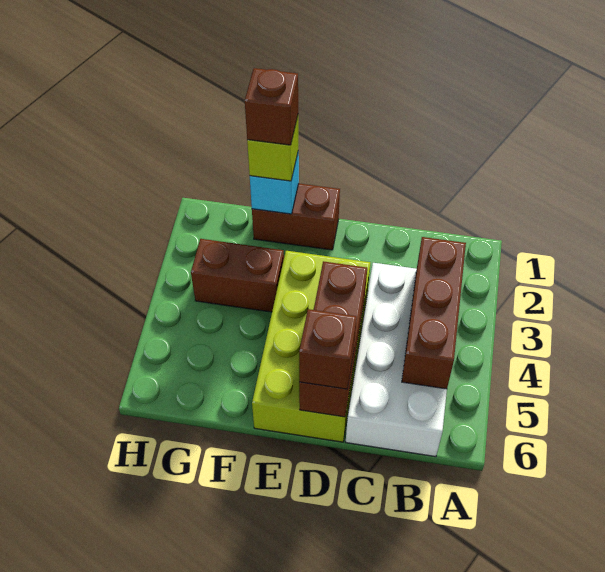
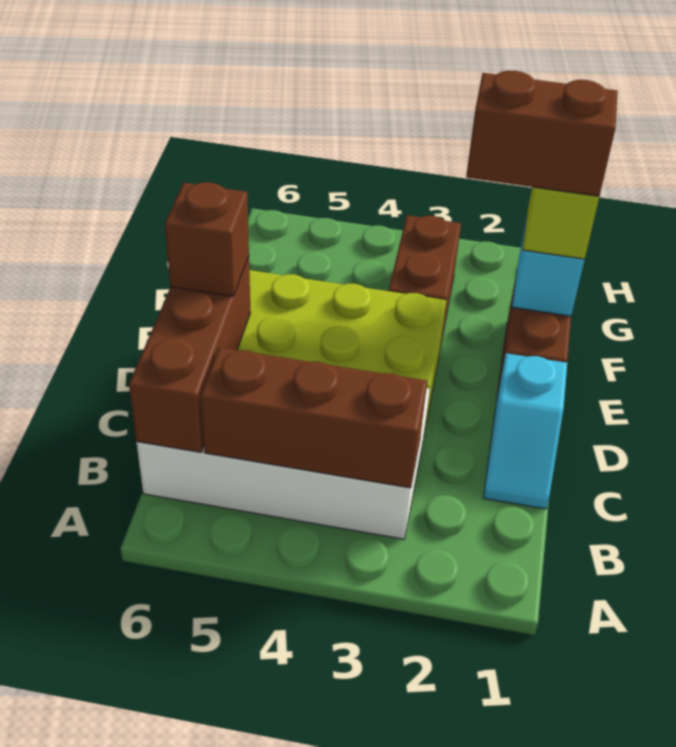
none -> cyan 1x2 slope [483,353,567,509]
brown 1x3 brick [299,261,367,417] -> brown 1x3 brick turned to [129,257,251,452]
brown 1x1 brick [245,68,298,145] -> brown 1x2 brick [466,71,618,196]

